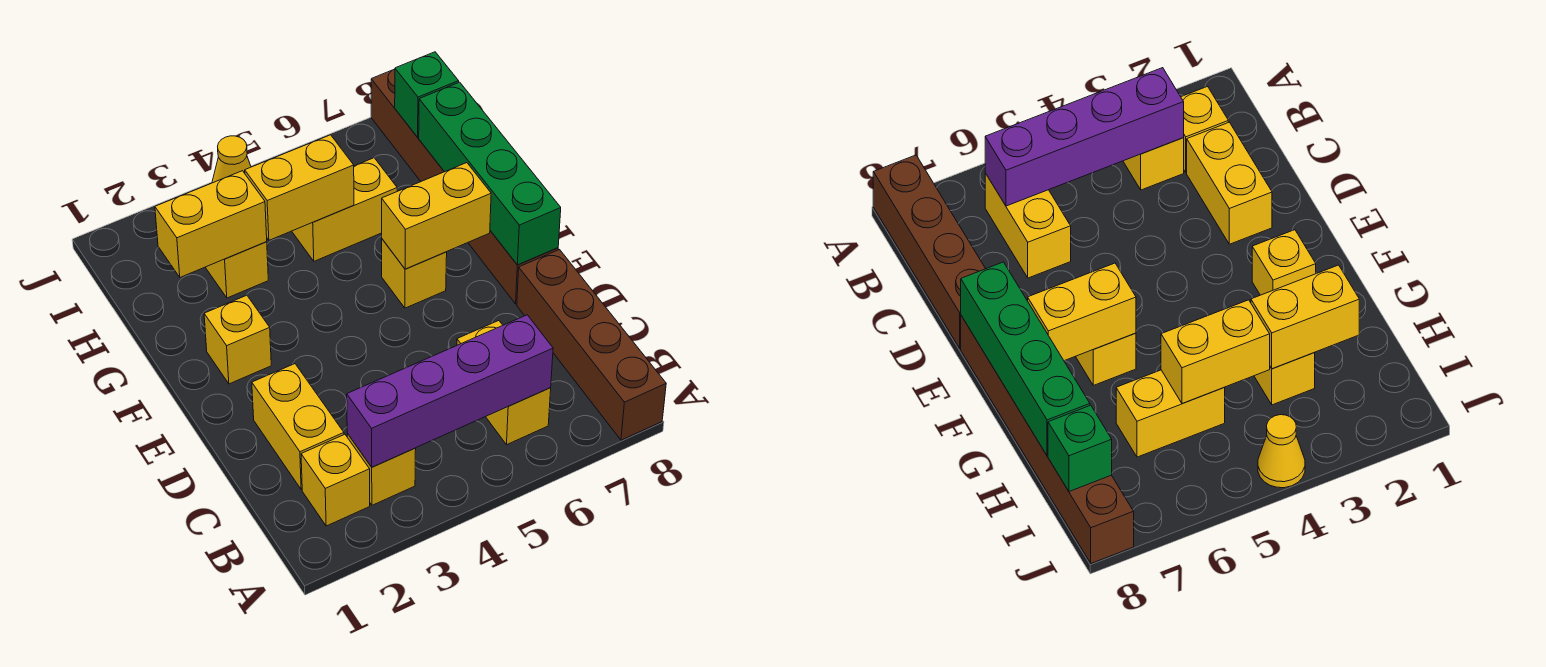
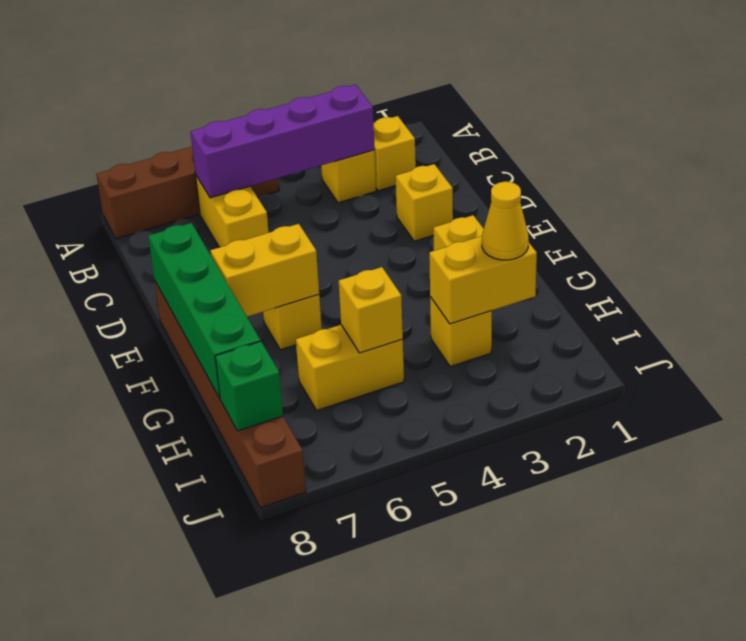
brown 1x4 brick [517,250,666,440] -> brown 1x4 brick turned to [96,147,279,239]
yellow 1x2 brick [252,364,344,489] -> yellow 1x1 brick [396,164,453,241]
yellow 1x2 brick [245,135,354,240] -> yellow 1x1 brick [339,267,403,353]
yellow 1x1 cone [212,136,251,183] -> yellow 1x1 cone moved to [482,182,529,260]

